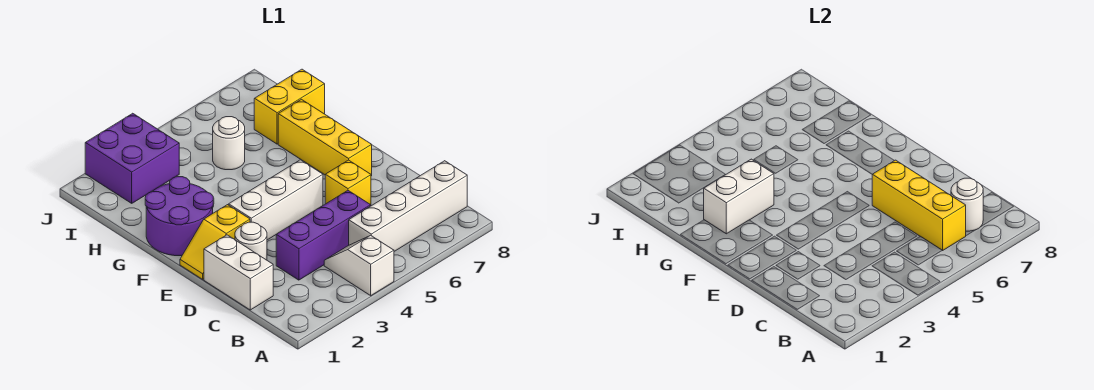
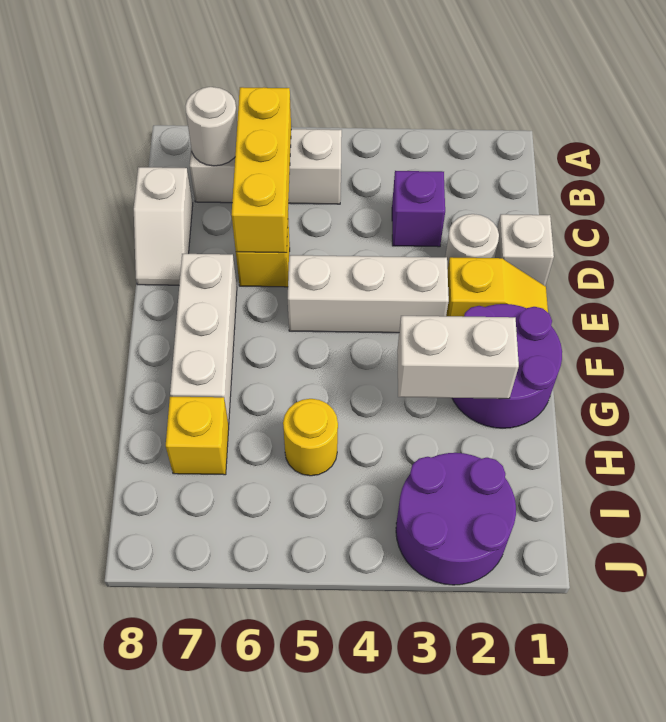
white 1x2 slope [324,235,394,296] -> white 1x2 slope moved to [134,167,193,285]
white 1x4 brick [349,161,467,251] -> white 1x3 brick [190,129,342,204]
white 1x2 brick [204,235,273,310] -> white 1x1 brick [495,214,554,286]
purple 1x3 brick [276,191,371,280] -> purple 1x1 brick [392,171,445,247]
yellow 1x3 brick [278,99,372,176] -> white 1x3 brick [170,254,237,424]
white 1x1 round brick [213,117,245,170] -> yellow 1x1 round brick [283,399,338,476]
yellow 1x2 brick [254,69,325,144] -> yellow 1x1 brick [166,397,229,475]
purple 2x2 brick [85,113,179,203] -> purple 2x2 round brick [396,453,516,585]

